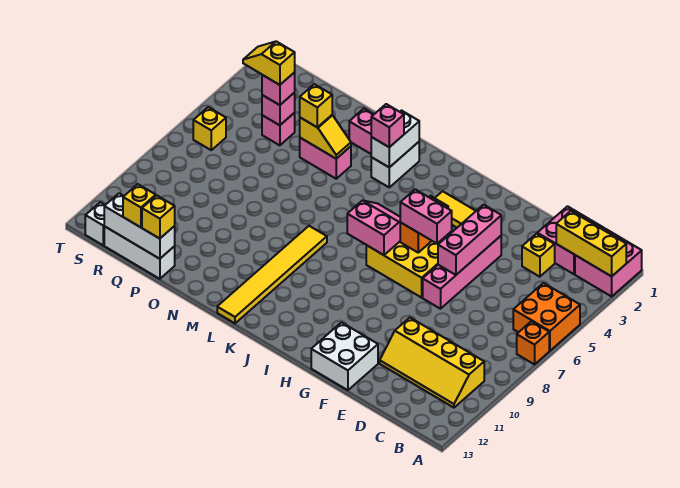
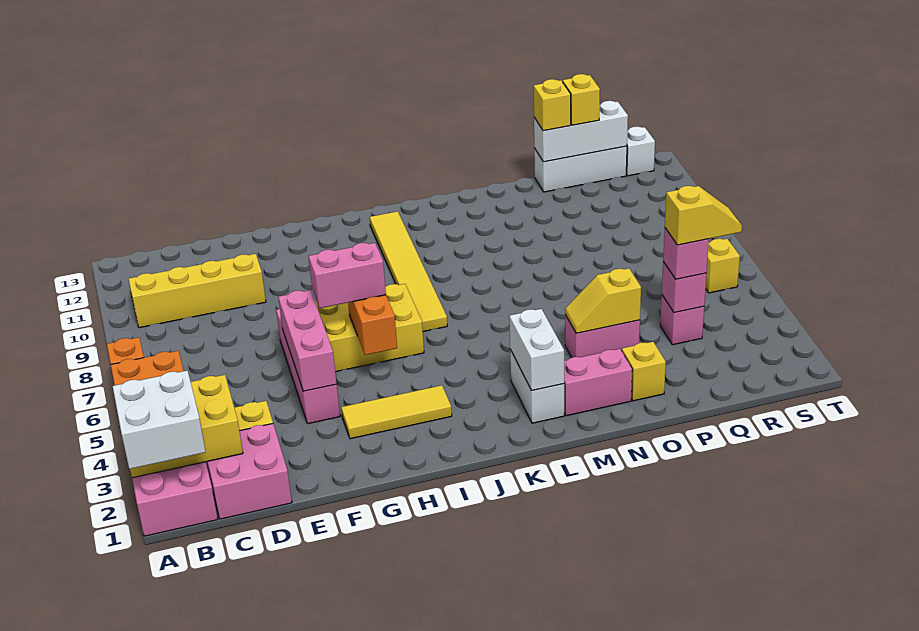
yellow 1x3 brick [556,211,626,276] -> yellow 2x3 brick [130,375,243,478]
white 2x2 brick [311,322,378,390] -> white 2x2 brick moved to [113,371,205,469]
pink 2x2 slope [347,200,400,255] -> none
pink 1x1 brick [371,104,404,147] -> none
yellow 1x6 tile [217,226,327,323] -> yellow 1x6 tile moved to [370,211,447,332]
yellow 1x1 brick [300,84,332,128] -> yellow 1x1 brick moved to [622,342,666,401]

